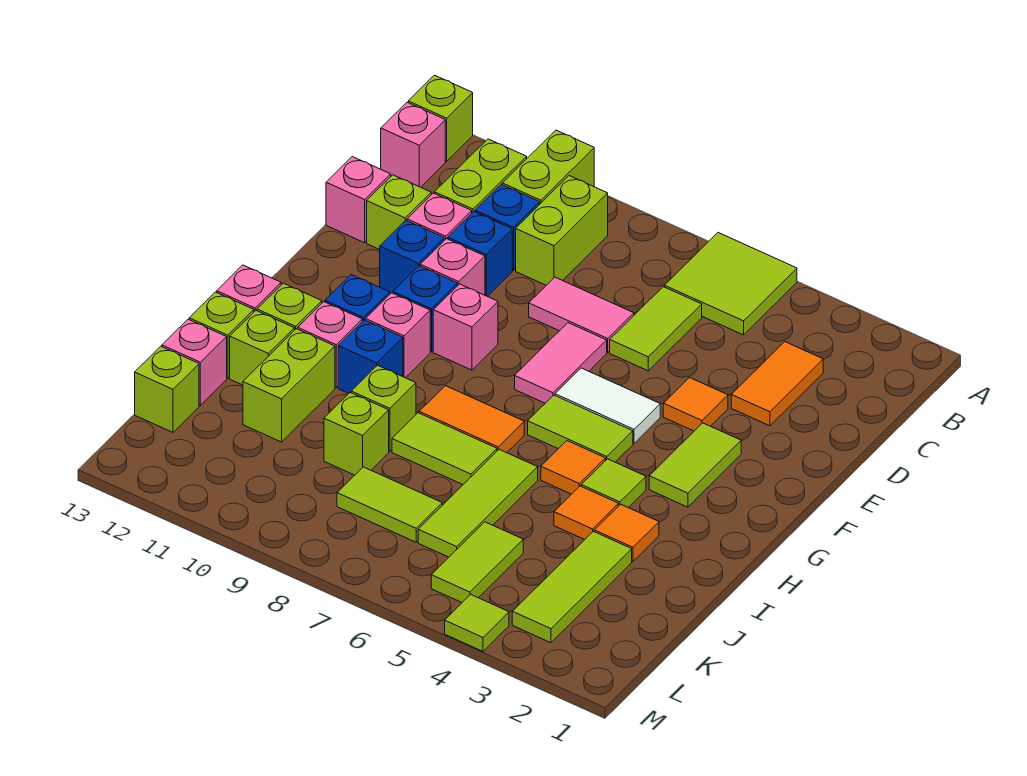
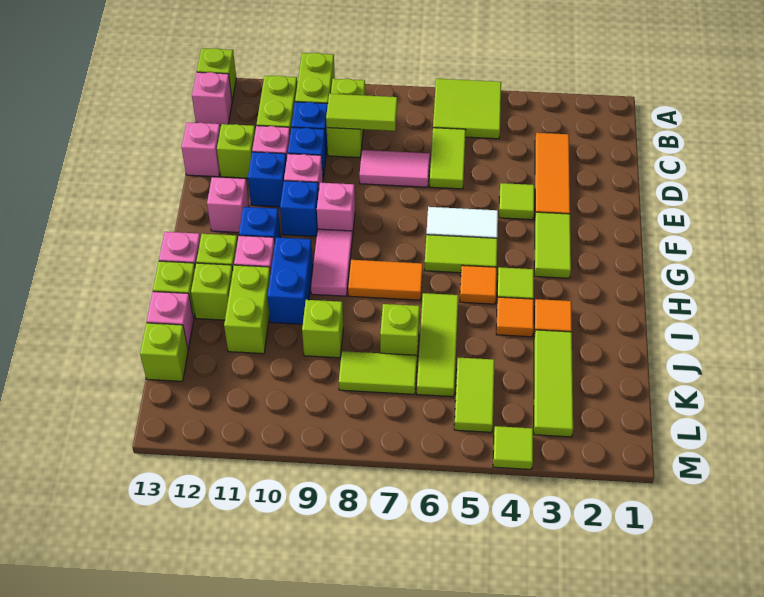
orange 1x2 tile [731,342,823,426] -> orange 1x3 tile [535,133,570,215]
orange 1x1 tile [663,378,728,431] -> lime 1x1 tile [499,183,534,220]
pink 1x2 tile [515,323,607,403] -> pink 1x2 tile moved to [311,229,352,296]
pink 1x1 brick [366,293,430,378] -> pink 1x1 brick moved to [207,177,249,232]
blue 1x1 brick [338,320,403,393] -> blue 1x2 brick [268,237,313,324]
lime 1x2 tile [392,413,497,484] -> lime 1x2 tile moved to [326,94,397,131]
lime 1x1 brick [351,365,416,451] -> lime 1x1 brick moved to [380,304,420,355]

